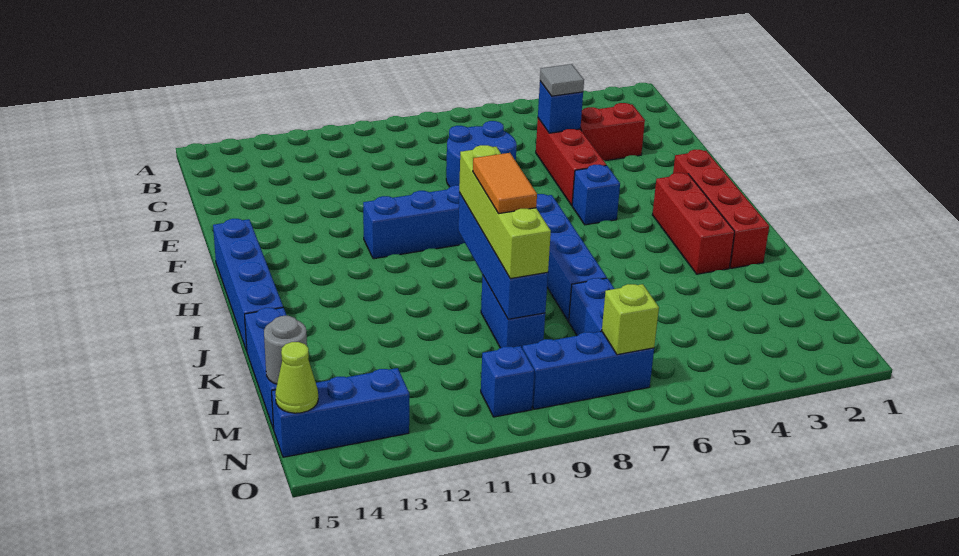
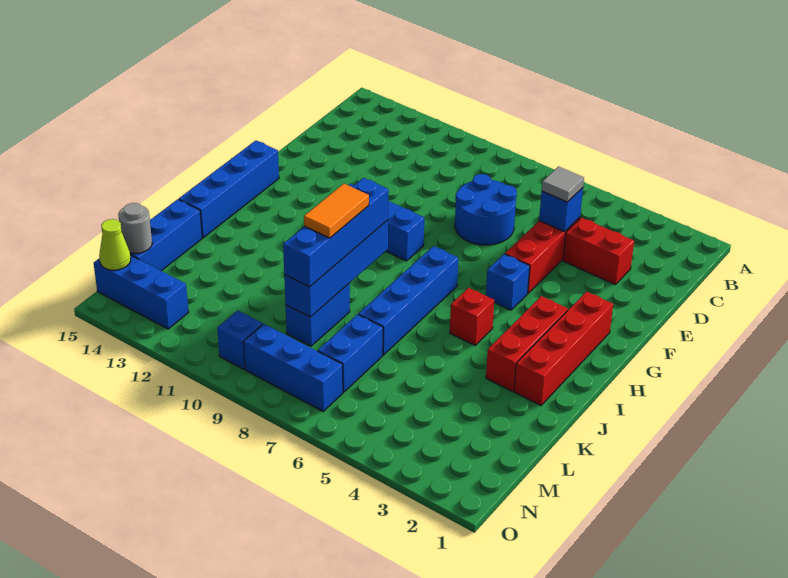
none -> red 1x1 brick [450,288,494,345]
lime 1x4 brick [459,145,551,279] -> blue 1x4 brick [283,178,389,287]
lime 1x1 brick [602,284,659,355] -> none

